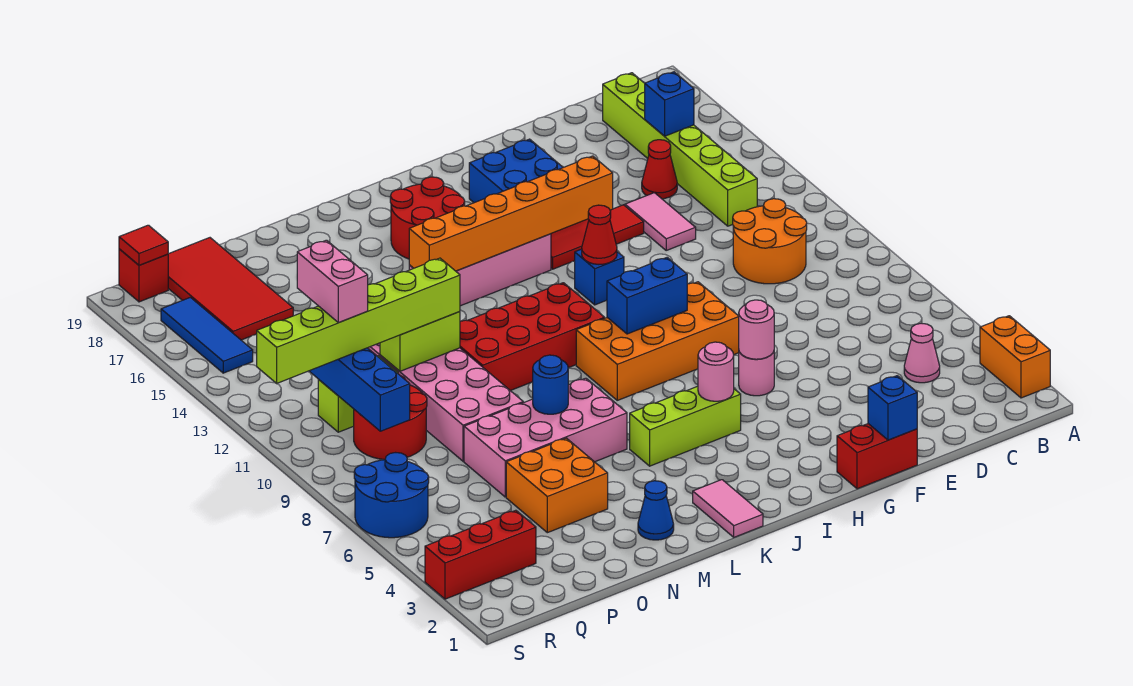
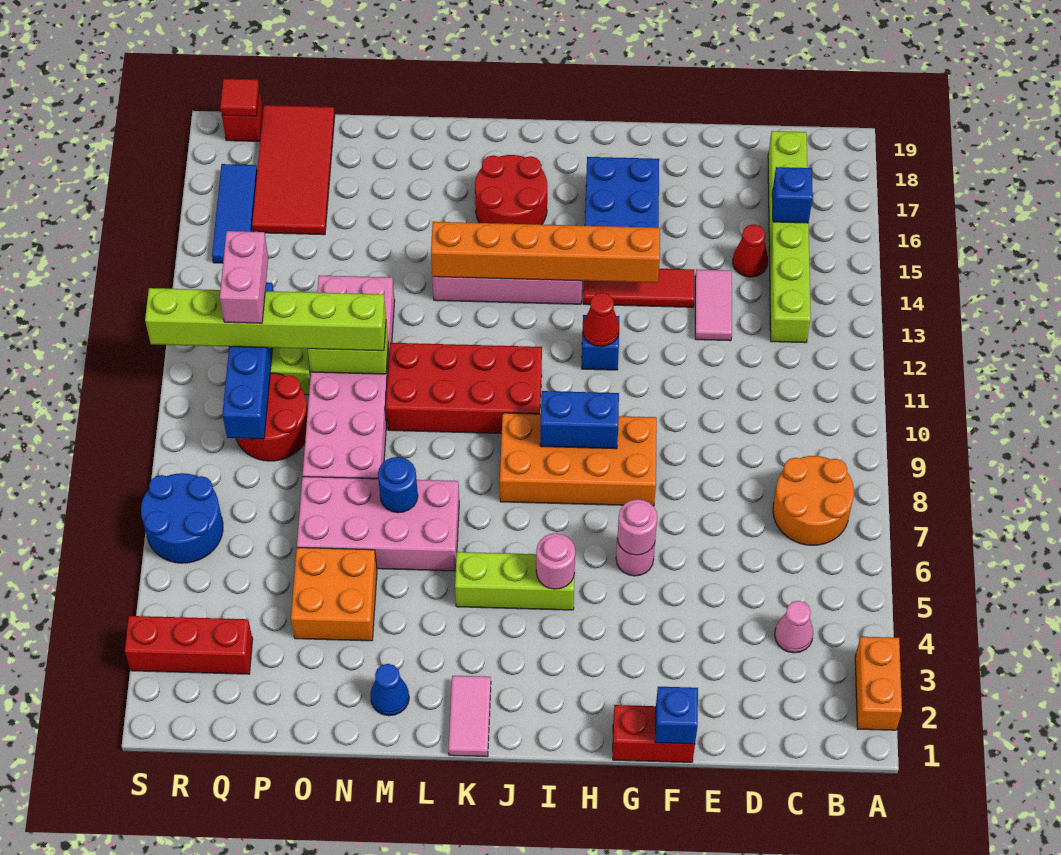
orange 2x2 round brick [733,199,807,284] -> orange 2x2 round brick moved to [773,456,854,545]

